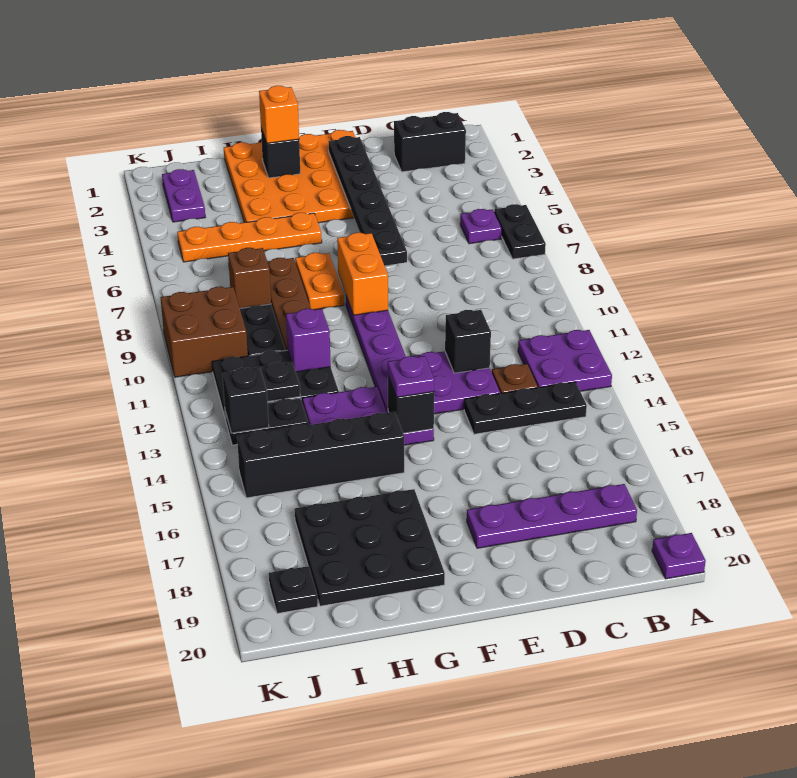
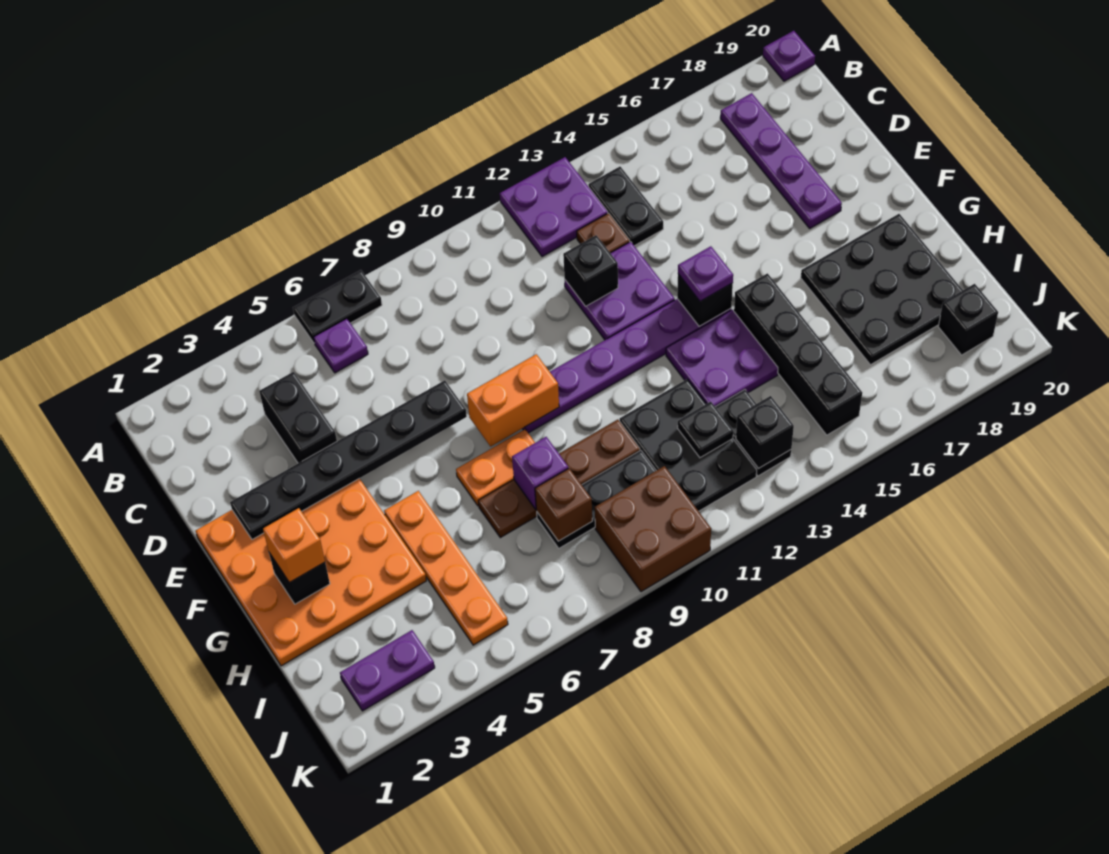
black 1x2 brick [394,112,466,172] -> black 1x2 brick moved to [259,372,337,463]
black 1x3 plate [464,382,587,434] -> black 1x2 plate [588,167,663,246]
purple 1x1 brick [286,309,331,372] -> purple 1x1 brick moved to [512,437,568,509]
black 1x1 plate [269,566,318,613] -> black 1x1 brick [938,284,998,355]

